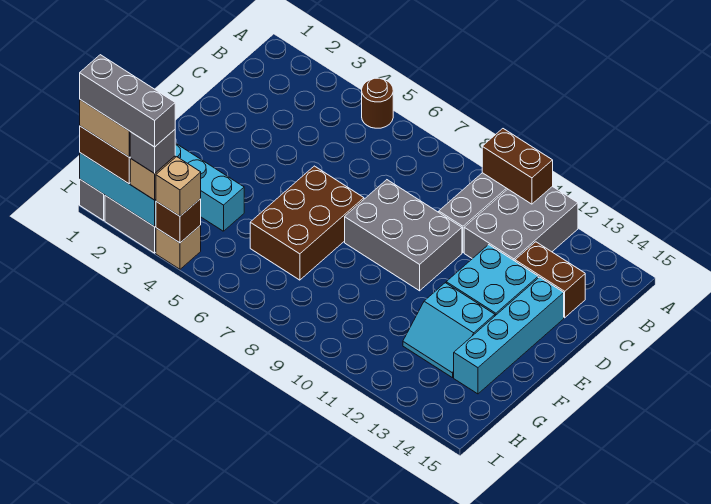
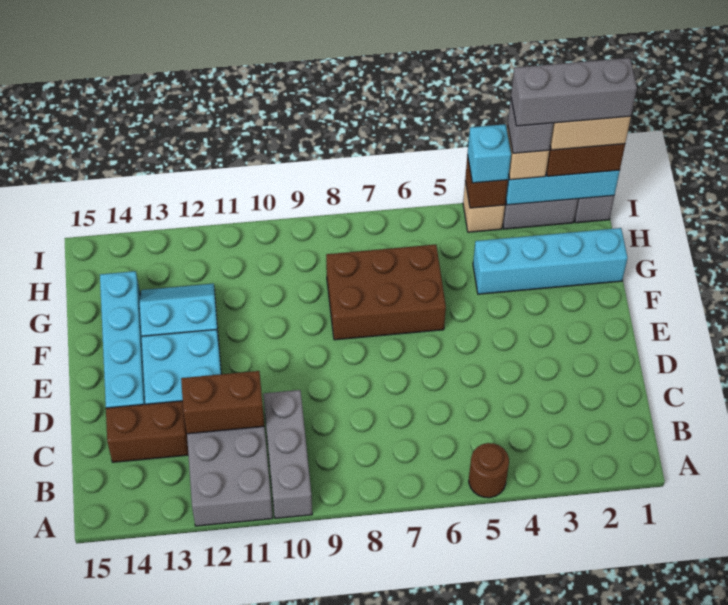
brown 1x2 brick [482,129,553,204] -> brown 1x2 brick moved to [181,371,264,434]
grey 2x3 brick [345,180,462,291] -> none
brown 2x3 brick [250,166,364,280] -> brown 2x3 brick turned to [326,244,446,340]
tan 1x1 brick [156,157,201,216] -> cyan 1x1 brick [468,124,511,183]

